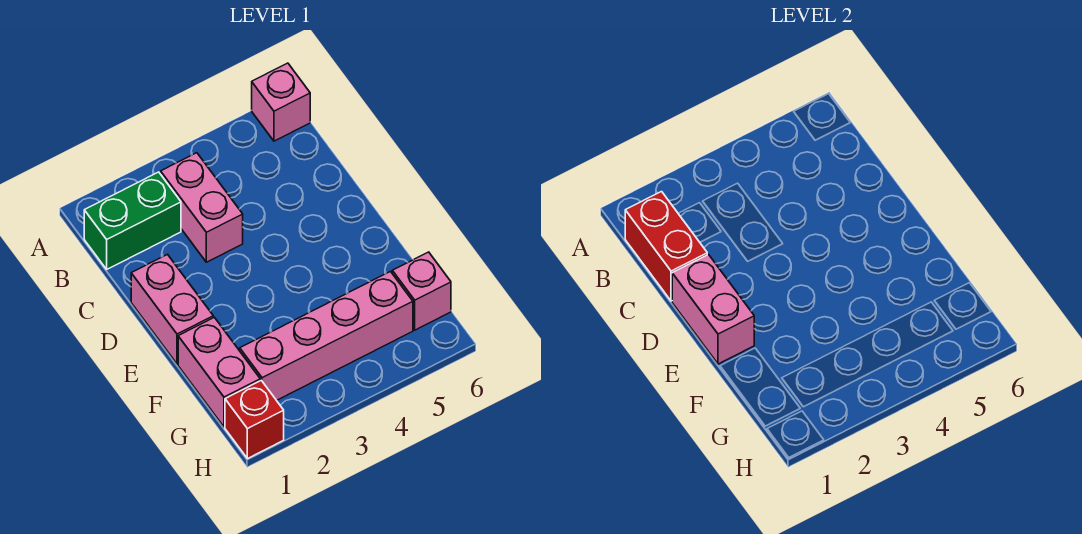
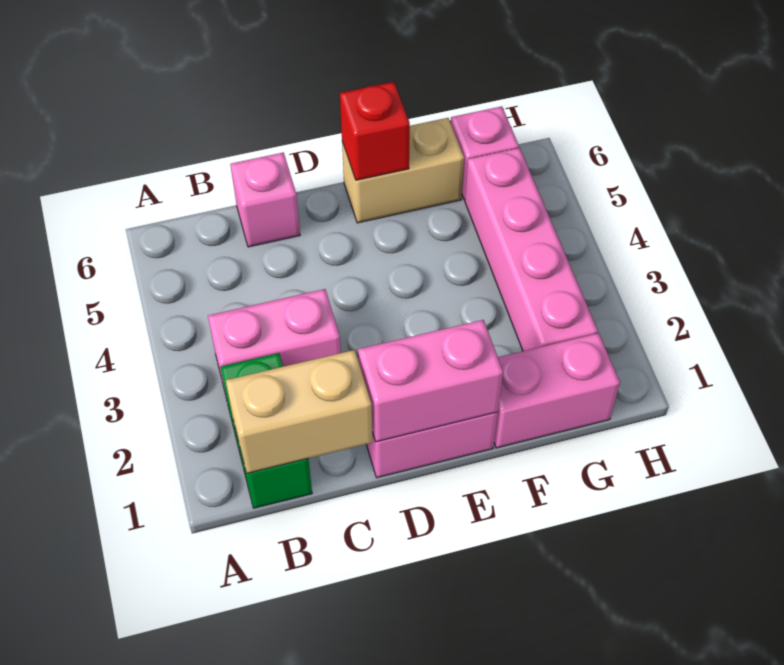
pink 1x1 brick [252,63,310,141] -> pink 1x1 brick moved to [230,152,300,247]
red 1x2 brick [625,192,707,301] -> tan 1x2 brick [226,350,373,473]
none -> tan 1x2 brick [342,118,464,223]
red 1x1 brick [225,380,284,459] -> red 1x1 brick moved to [340,82,410,180]

